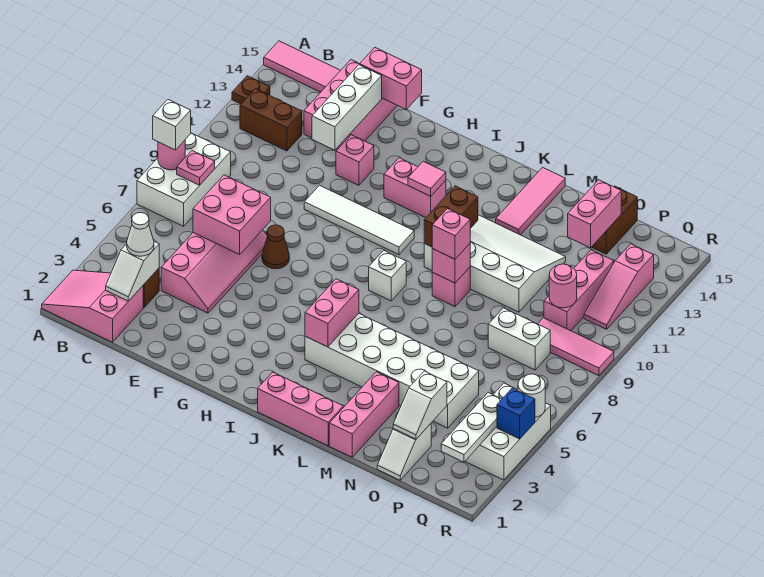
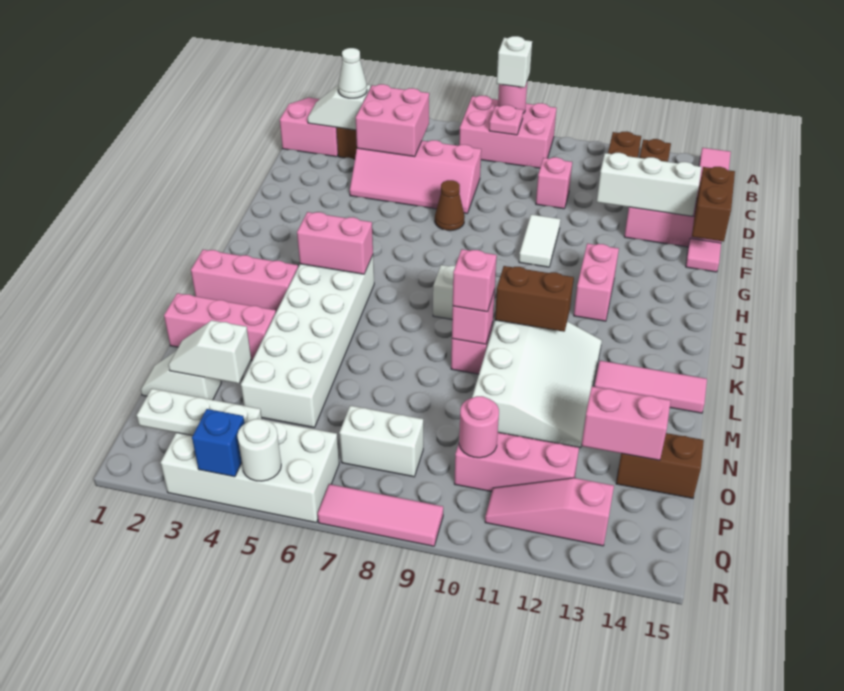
white 2x3 brick [137,133,231,226] -> pink 2x3 brick [459,96,557,168]
pink 2x2 brick [193,175,271,254] -> pink 2x2 brick moved to [356,84,429,157]
pink 1x2 brick [360,48,422,109] -> brown 1x2 brick [692,167,735,242]
white 1x4 tile [304,185,414,255] -> white 1x2 tile [519,215,560,267]
pink 1x1 brick [336,135,374,185] -> pink 1x1 brick moved to [536,157,572,209]
pink 1x1 tile [408,161,446,196] -> pink 1x1 tile moved to [686,238,721,272]
pink 1x3 brick [258,372,343,446] -> pink 1x3 brick turned to [191,250,298,312]
white 1x2 brick [488,308,550,370] -> white 1x2 brick turned to [339,406,423,477]
pink 1x3 tile [538,318,614,376] -> pink 1x3 tile turned to [318,484,443,546]
white 2x3 brick [465,383,551,480] -> white 2x4 brick [161,420,339,523]

